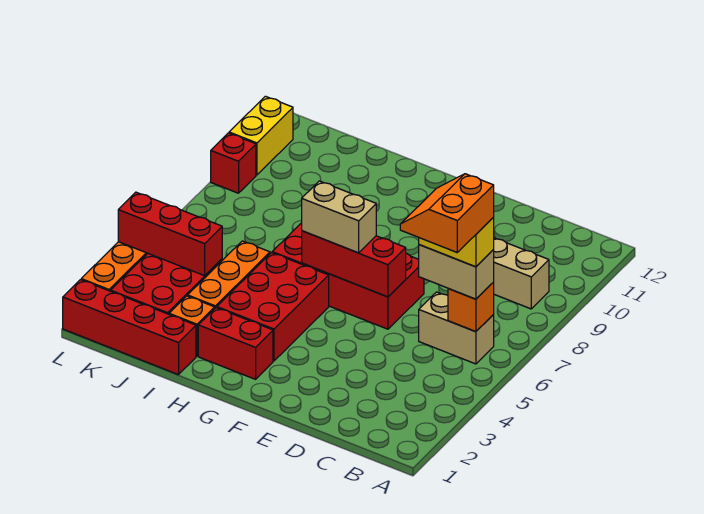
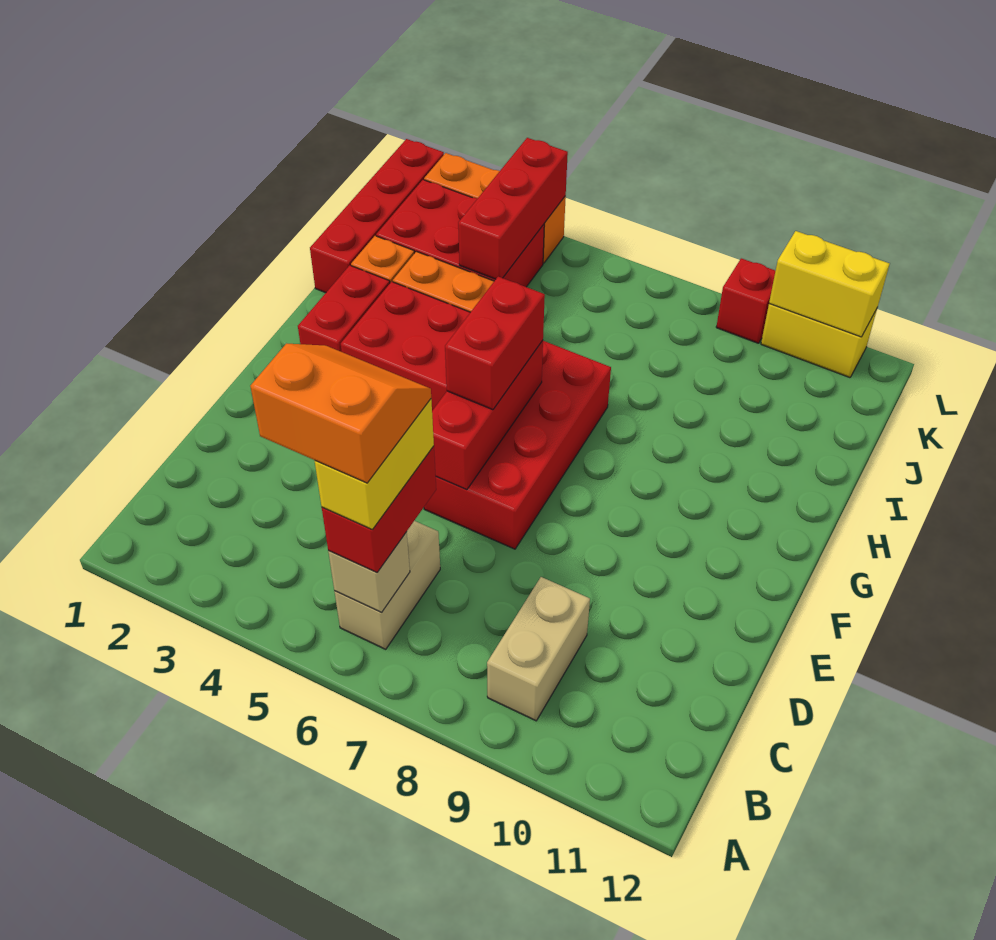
orange 1x1 brick [448,282,494,332] -> tan 1x1 brick [328,532,410,613]
tan 1x2 brick [419,245,494,299] -> red 1x2 brick [322,446,436,573]
tan 1x2 brick [302,181,376,253] -> red 1x2 brick [445,277,545,410]
none -> yellow 1x2 brick [769,231,890,337]

